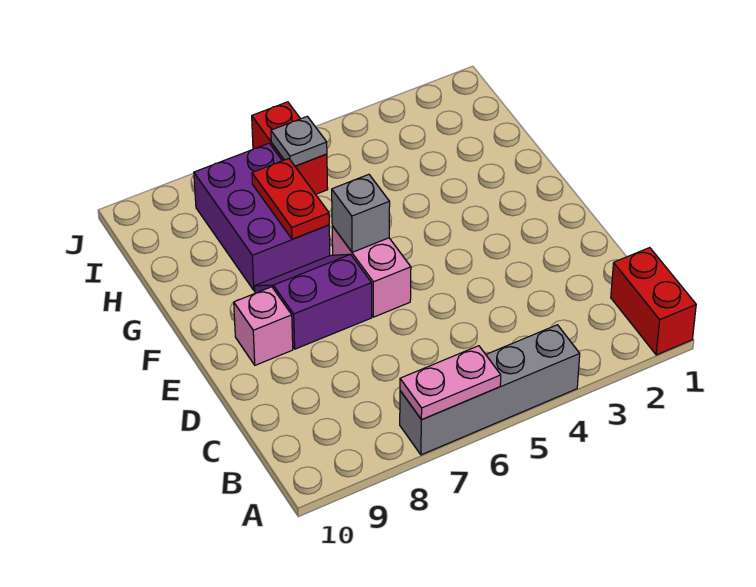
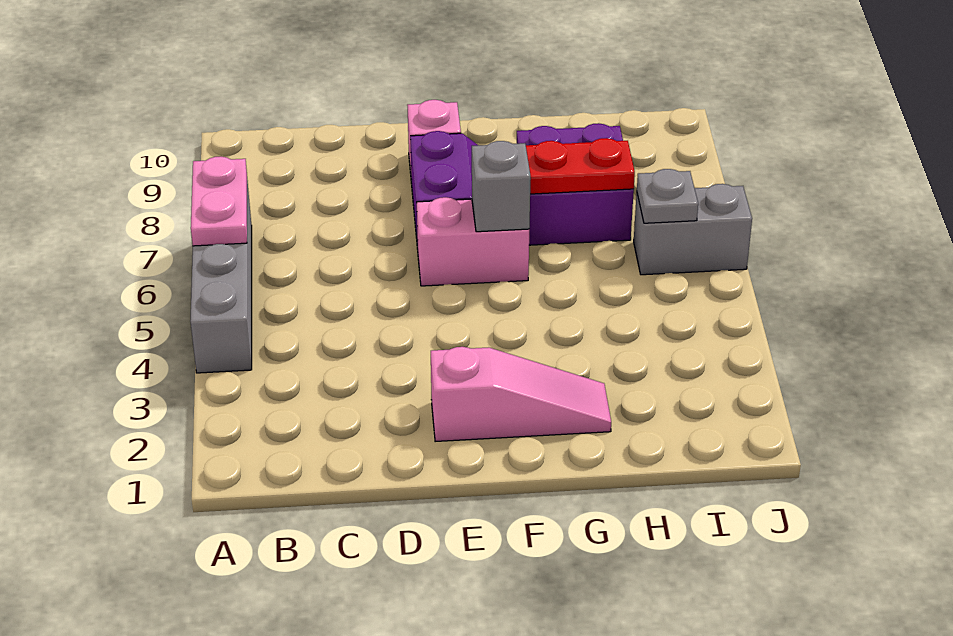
red 1x2 brick [611,248,696,355] -> none
none -> pink 1x3 slope [431,347,611,442]
purple 2x3 brick [194,143,330,291] -> purple 2x2 brick [517,123,634,245]
red 1x2 brick [252,102,328,194] -> grey 1x2 brick [634,184,752,275]

